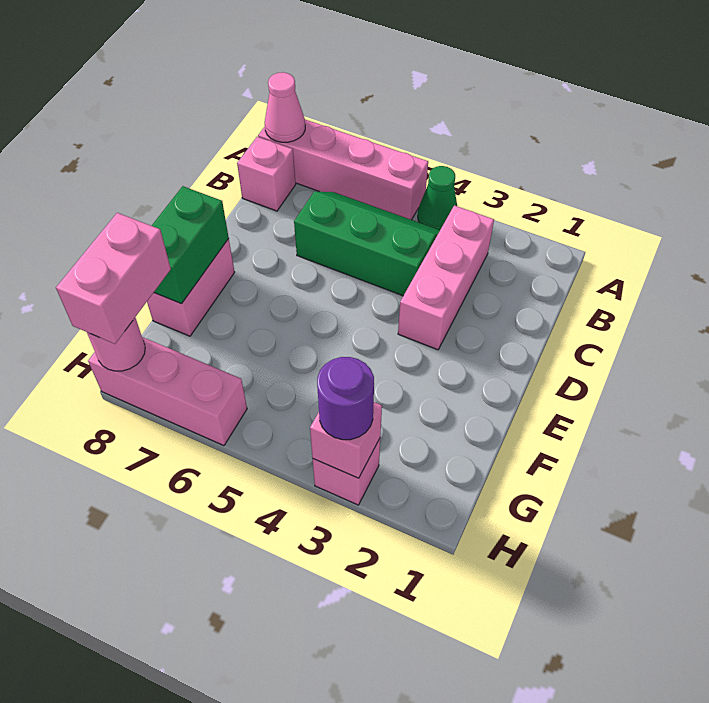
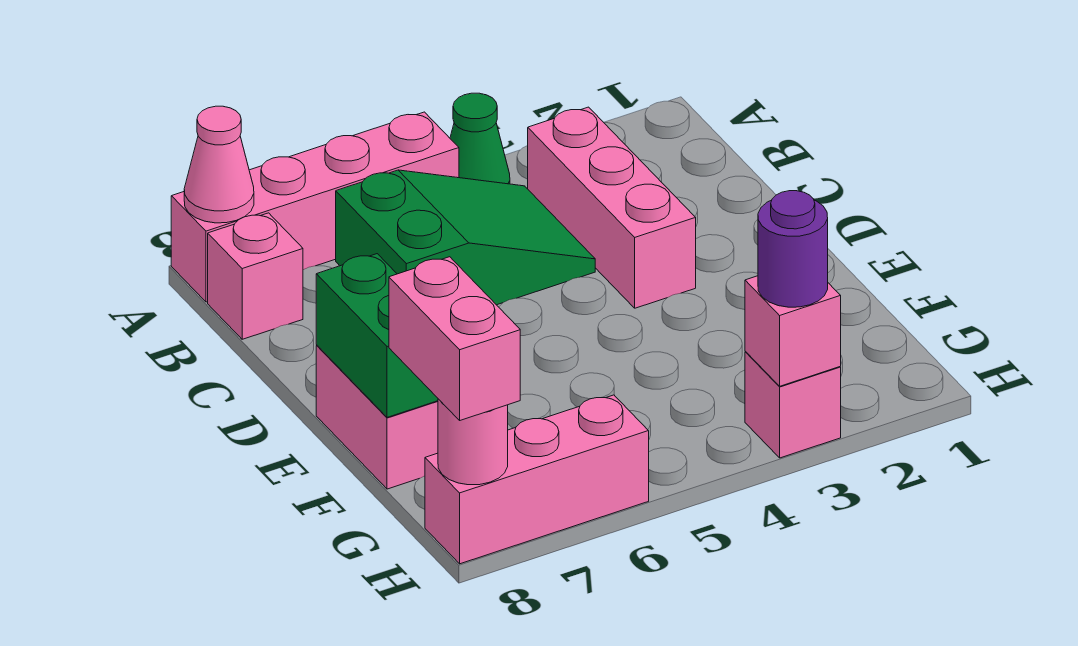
green 2x3 slope [294,192,440,296] -> green 2x3 slope turned to [336,170,595,305]

